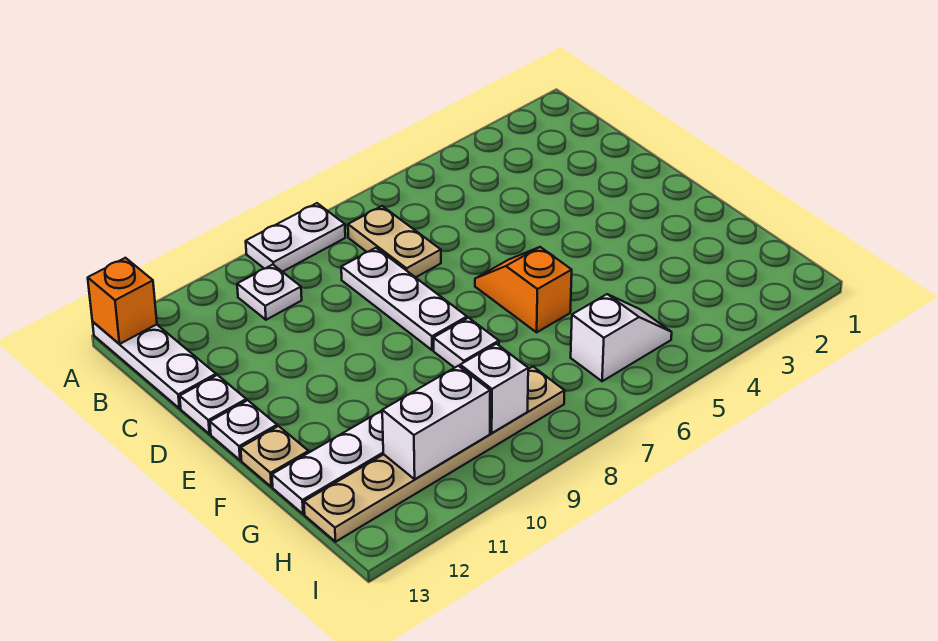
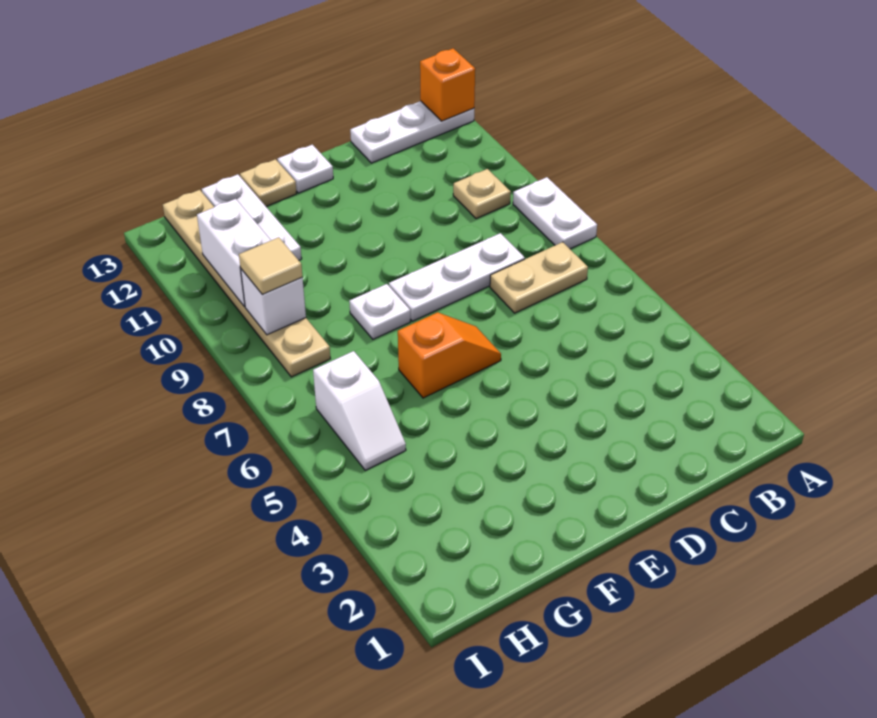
white 1x1 plate [237,265,302,320] -> tan 1x1 plate [453,169,511,219]
white 1x1 plate [180,375,246,434] -> none
none -> tan 1x1 tile [239,237,302,295]

